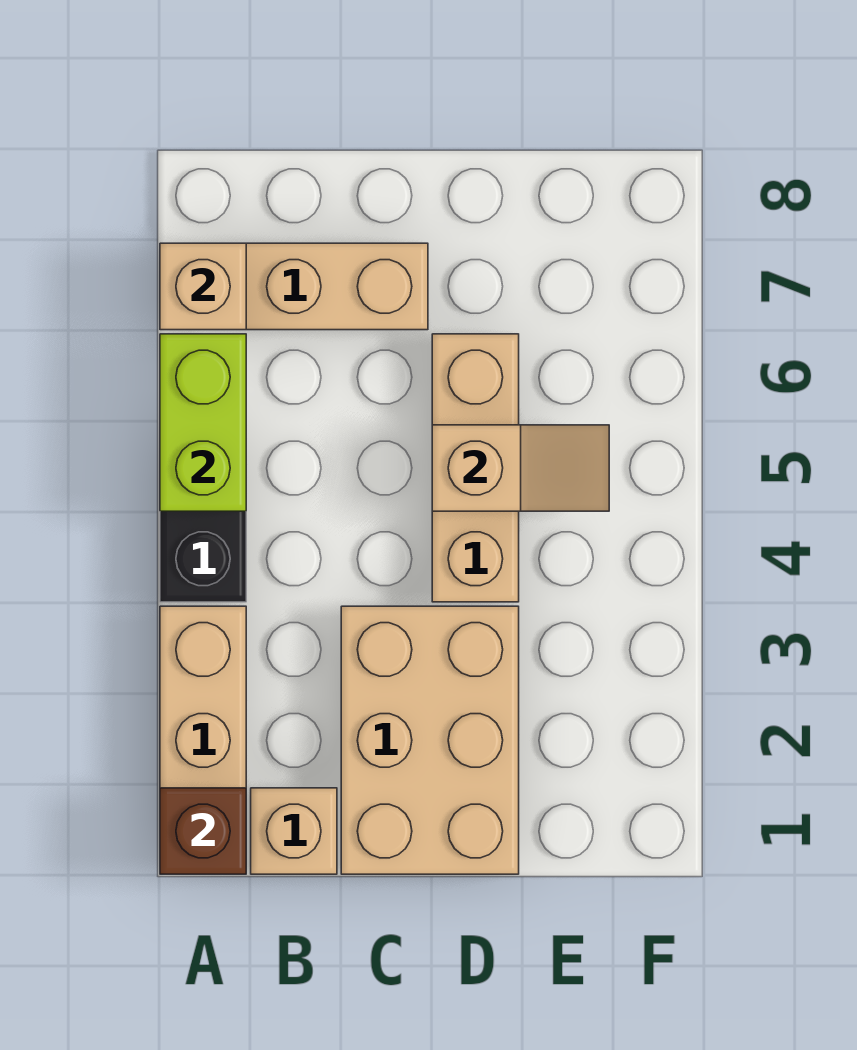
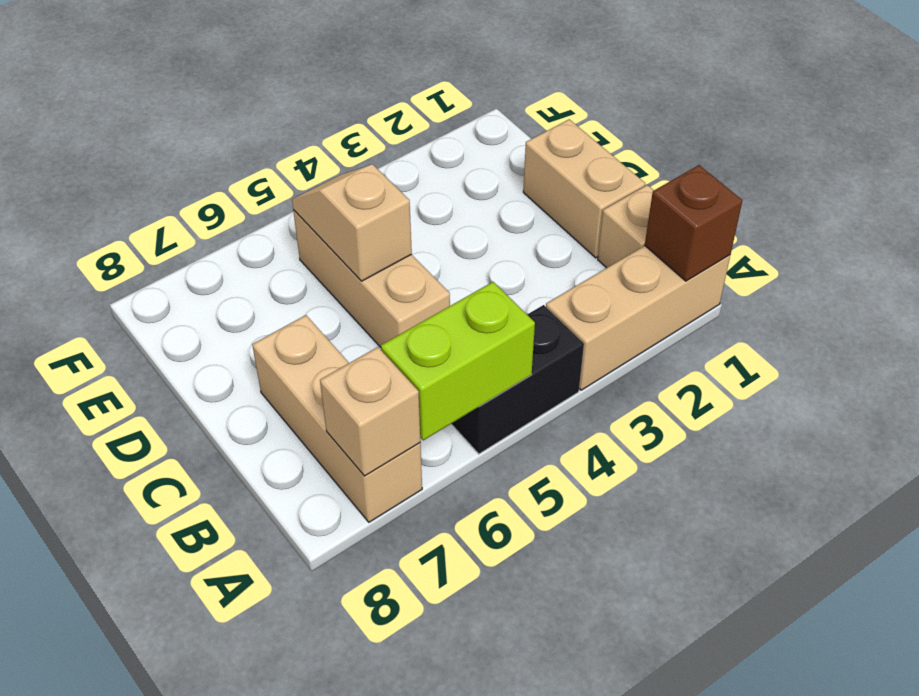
tan 2x3 brick [341,606,519,874] -> tan 1x2 brick [523,119,645,258]
tan 1x3 brick [432,334,519,602] -> tan 1x3 brick turned to [293,210,450,347]

